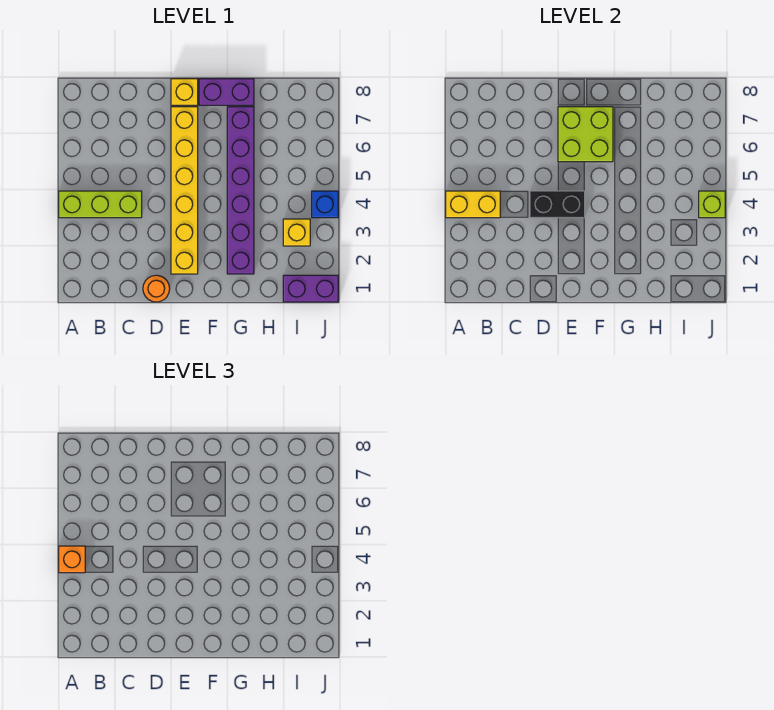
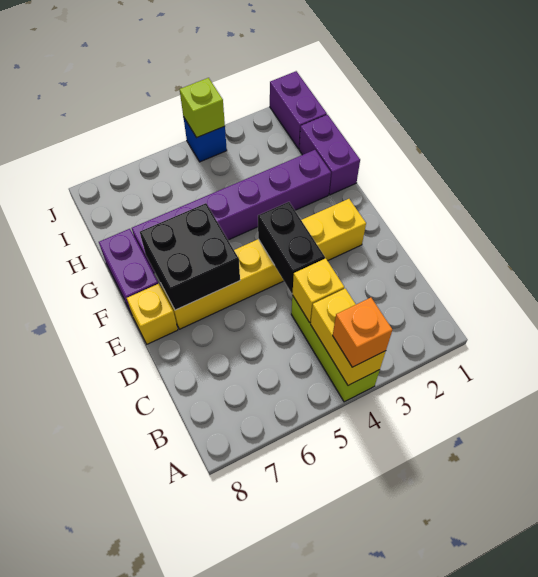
orange 1x1 round brick [143,275,170,302] -> none
lime 2x2 brick [558,107,613,162] -> black 2x2 brick [140,203,240,310]
none -> purple 1x2 brick [299,115,360,195]
yellow 1x1 brick [283,219,310,246] -> yellow 1x1 brick moved to [292,258,344,322]

